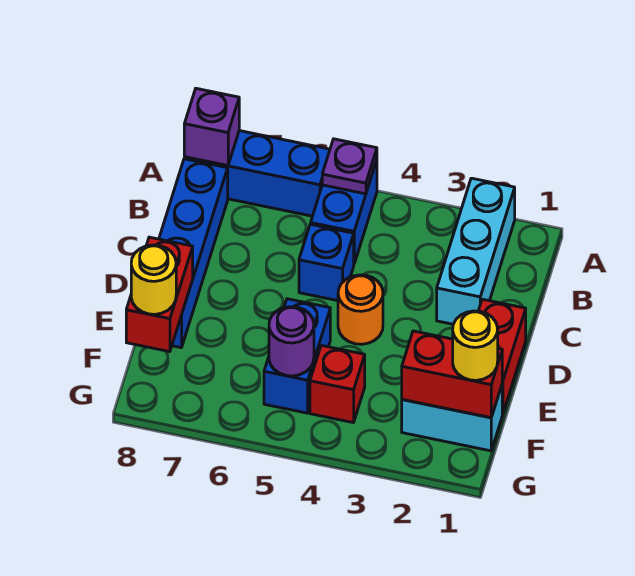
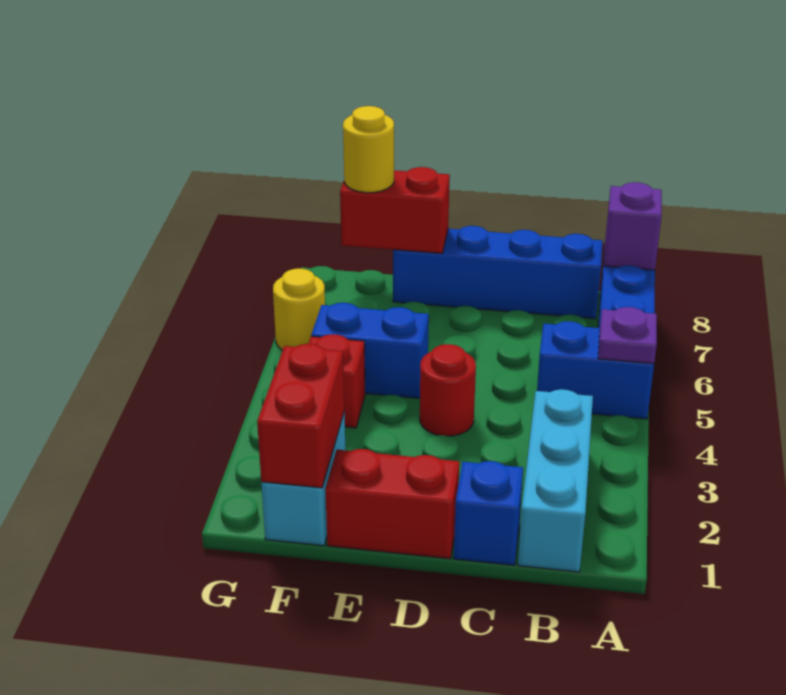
cyan 1x3 brick [437,178,515,324] -> cyan 1x3 brick turned to [518,389,593,572]
blue 1x1 brick [299,224,354,301] -> blue 1x1 brick moved to [454,461,523,565]
orange 1x1 round brick [338,275,383,344] -> red 1x1 round brick [420,344,476,436]
yellow 1x1 round brick [453,311,498,380] -> yellow 1x1 round brick moved to [273,268,325,350]
purple 1x1 round brick [269,307,314,376] -> none

